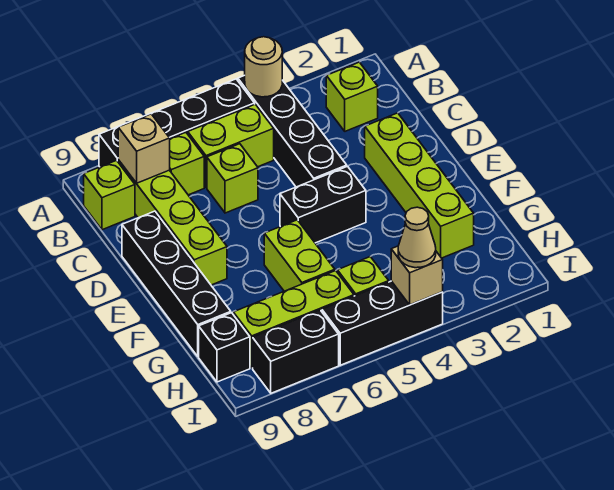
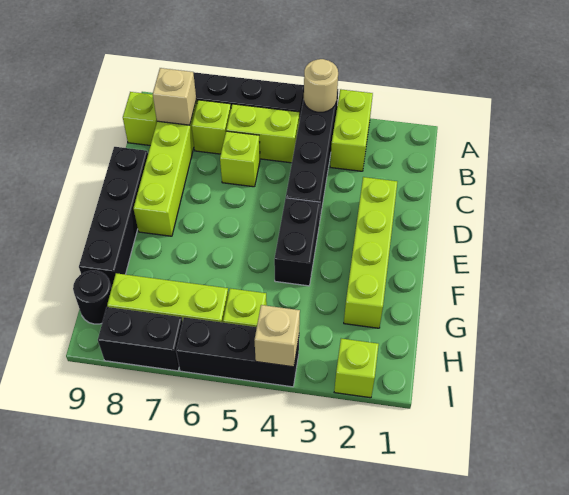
lime 1x1 brick [326,62,378,131] -> lime 1x1 brick moved to [334,339,379,398]
black 1x2 brick [280,166,366,243] -> black 1x2 brick turned to [274,198,320,286]
lime 1x2 brick [264,220,335,291] -> lime 1x2 brick moved to [330,89,373,171]
black 1x1 brick [199,313,250,382] -> black 1x1 round brick [73,271,111,324]
tan 1x1 cone [398,207,436,268] -> none

